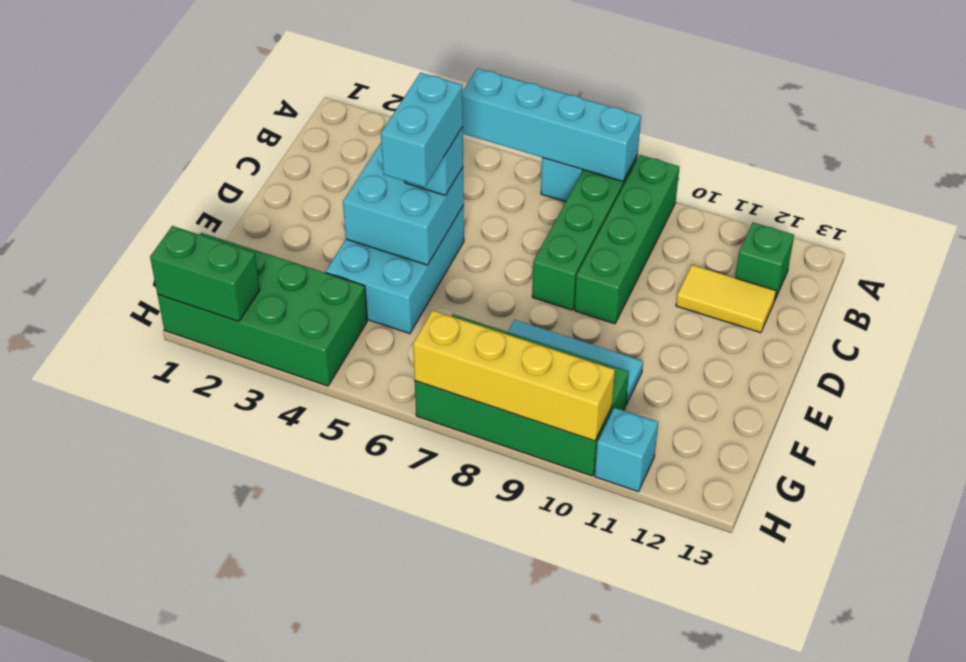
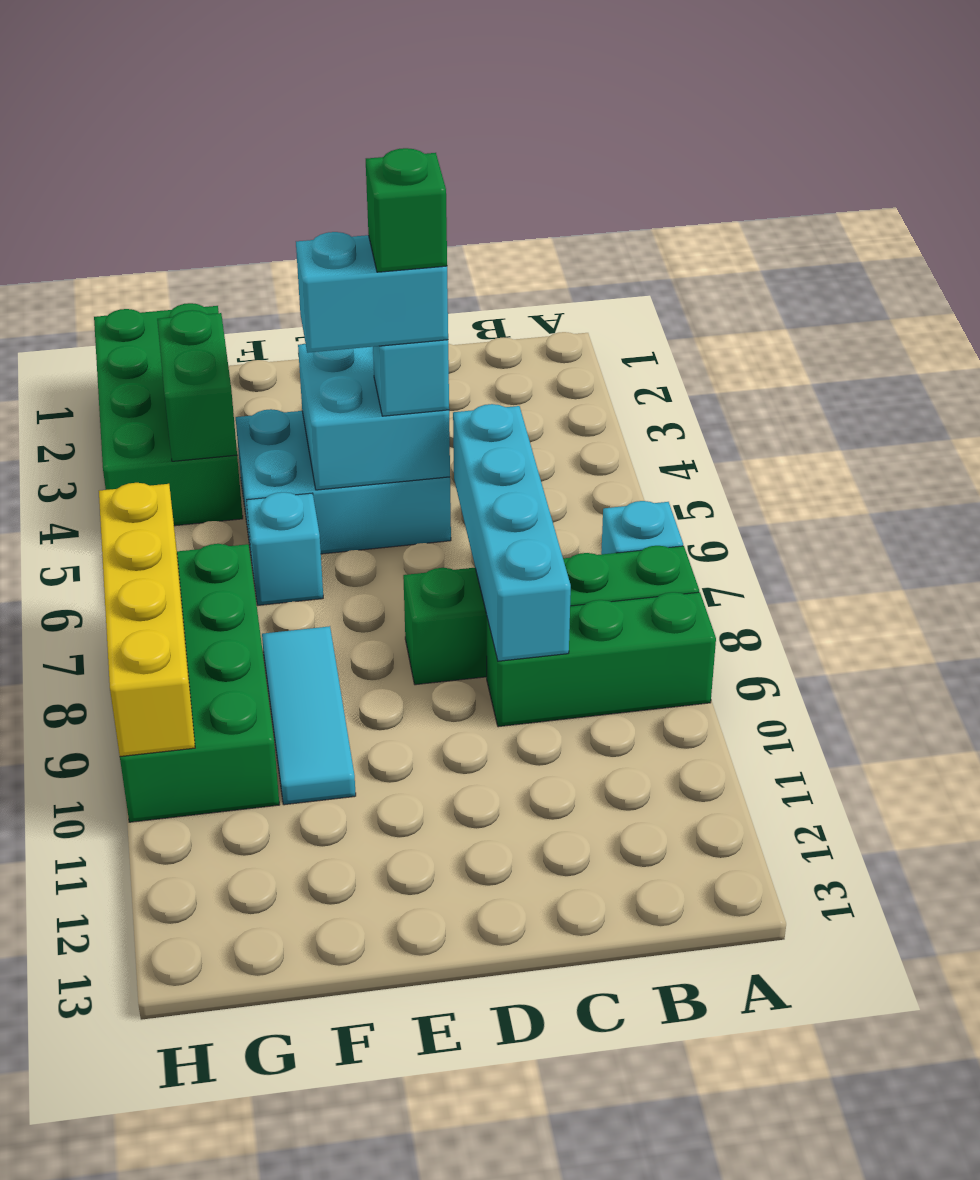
cyan 1x4 brick [462,68,641,181] -> cyan 1x4 brick moved to [453,404,571,661]
green 1x4 brick [575,155,679,324] -> green 1x3 brick [487,592,716,727]
green 1x1 brick [735,223,794,299] -> green 1x1 brick moved to [366,148,447,272]
yellow 1x2 tile [676,265,776,333] -> none
green 1x2 brick [150,226,260,322] -> green 1x2 brick moved to [157,310,237,461]
cyan 1x1 brick [595,408,658,492] -> cyan 1x1 brick moved to [246,492,323,605]

